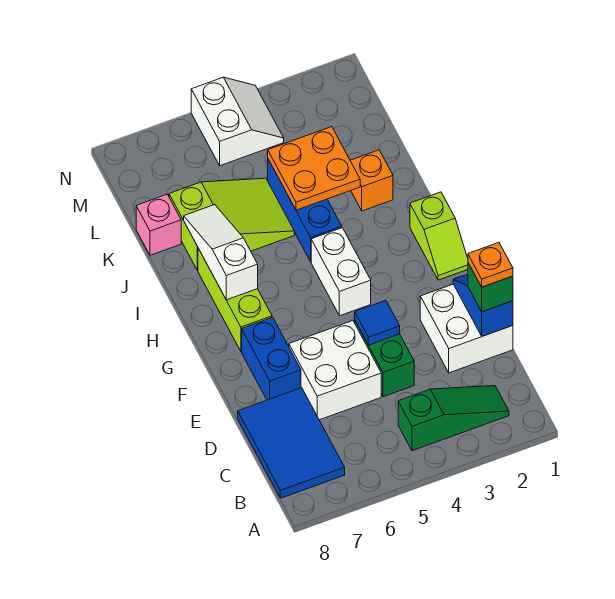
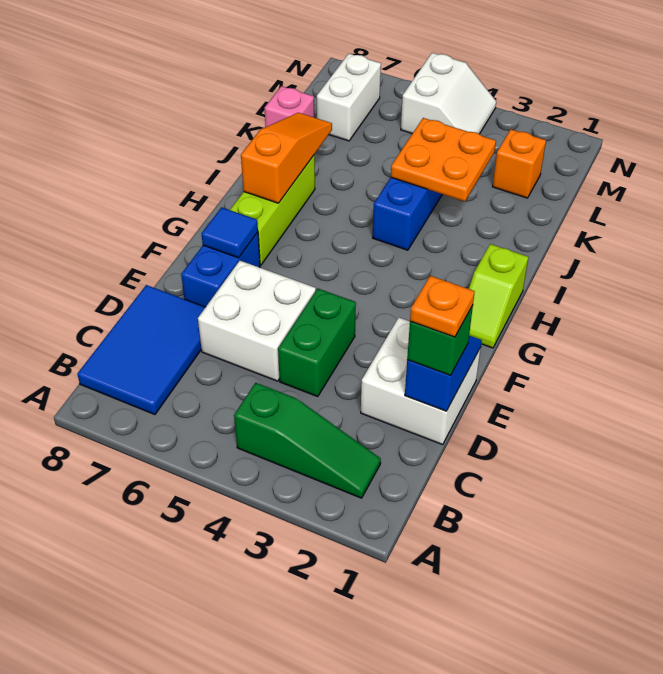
blue 1x1 tile [355,300,400,345] -> blue 1x1 tile moved to [201,207,258,258]
white 1x2 brick [311,228,371,316] -> white 1x2 brick moved to [317,54,381,141]
white 1x3 slope [184,205,258,300] -> orange 1x3 slope [241,113,332,203]
orange 1x1 brick [350,150,393,211] -> orange 1x1 brick moved to [493,129,546,198]
lime 2x3 slope [169,178,294,270] -> none

